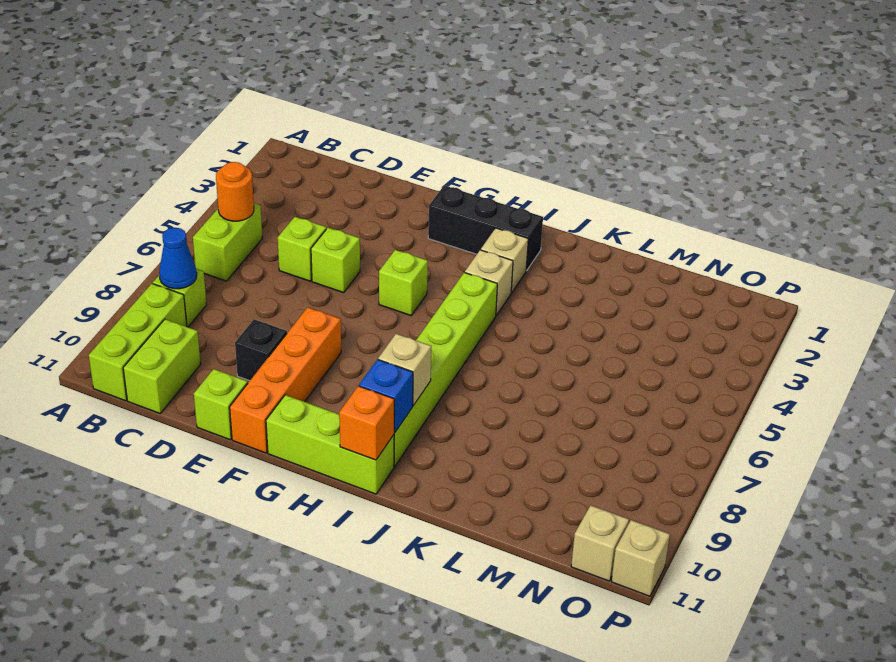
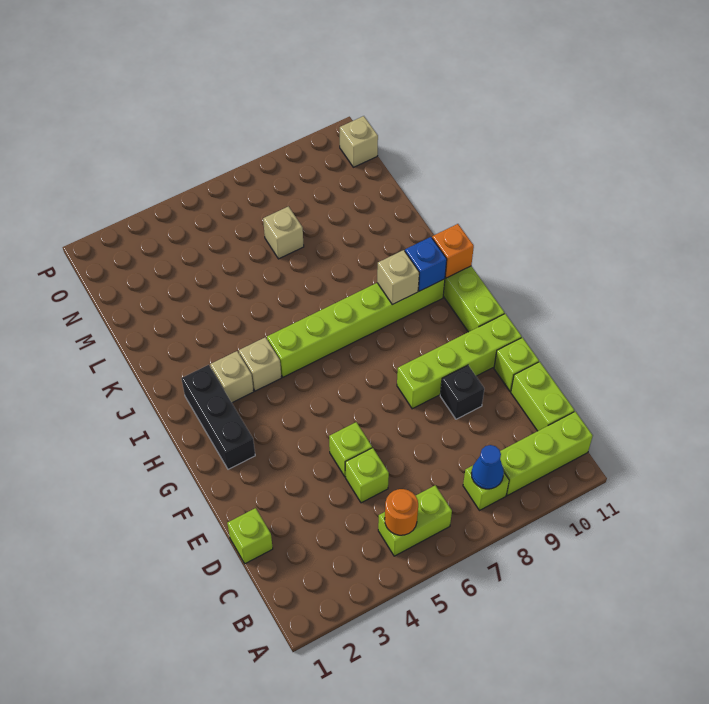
lime 1x2 brick [123,319,201,413] -> lime 1x2 brick turned to [511,362,574,431]
orange 1x4 brick [230,307,341,453] -> lime 1x4 brick [397,314,522,409]
lime 1x1 brick [379,250,428,316] -> lime 1x1 brick moved to [227,508,273,564]
tan 1x1 brick [611,520,670,596] -> tan 1x1 brick moved to [263,206,304,259]

